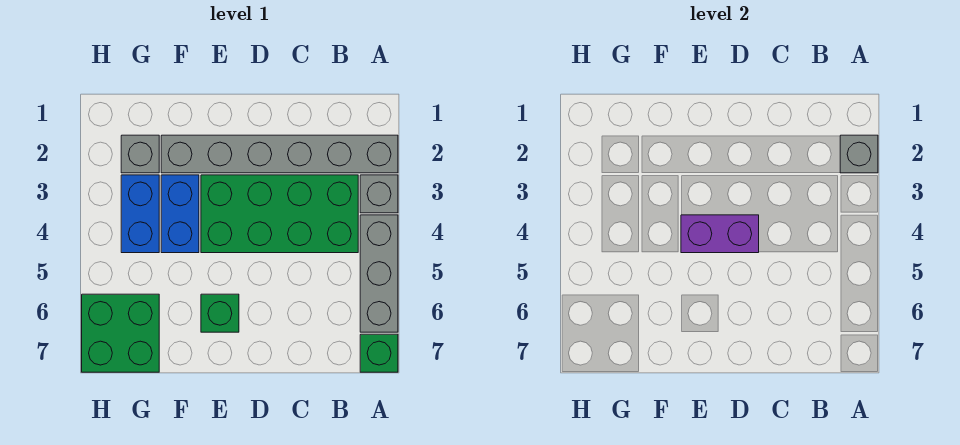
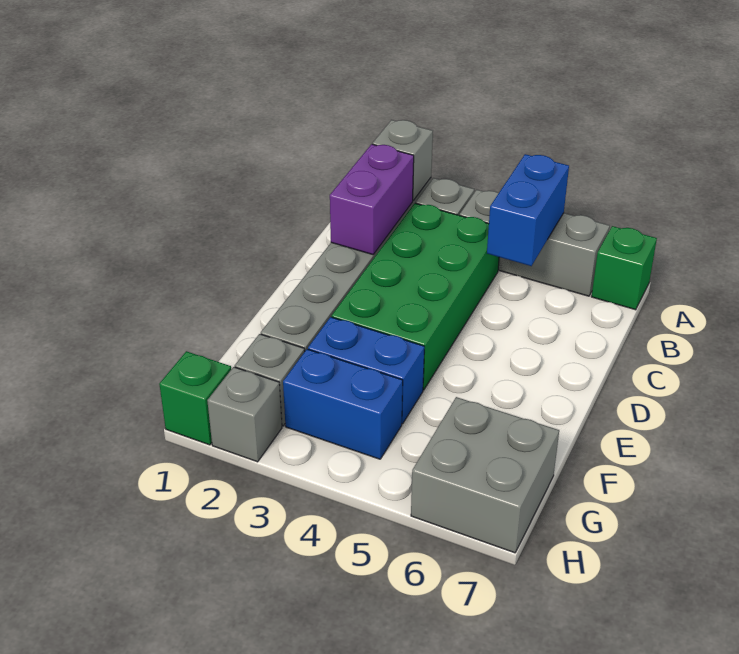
none -> blue 1x2 brick [487,154,569,266]
purple 1x2 brick [681,215,759,253] -> purple 1x2 brick moved to [330,144,414,255]
green 1x1 brick [201,294,239,332] -> green 1x1 brick moved to [159,351,231,445]
green 2x2 brick [82,294,159,372] -> grey 2x2 brick [411,397,559,553]
none -> grey 1x1 brick [207,367,282,462]

